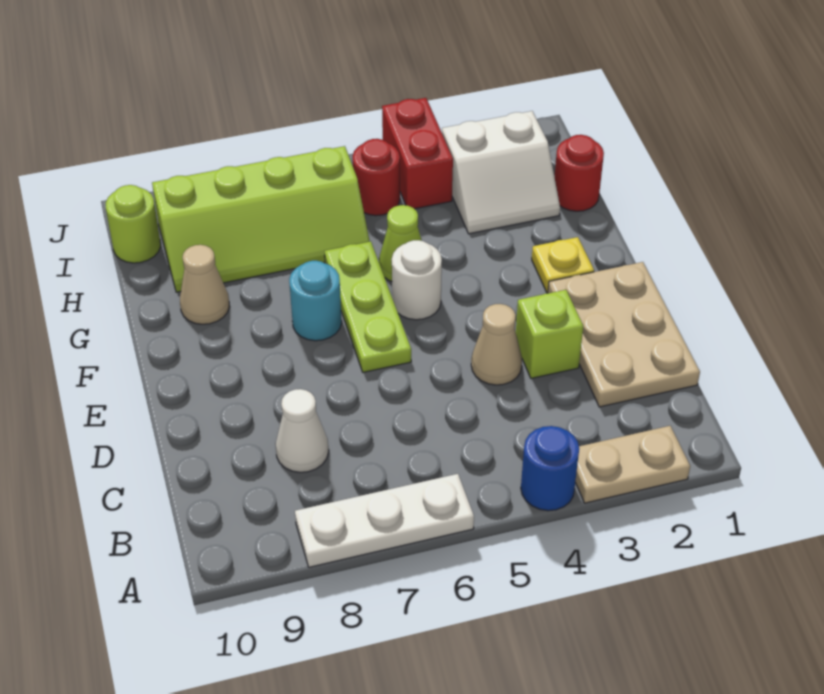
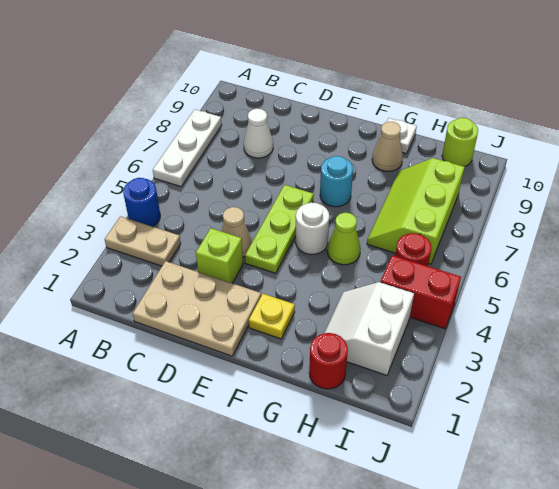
tan 1x2 plate [575,426,690,503] -> tan 1x2 plate turned to [105,216,181,266]
lime 1x3 plate [325,241,411,372] -> lime 1x3 plate turned to [245,185,314,273]
none -> white 1x1 plate [387,118,417,154]
lime 2x4 slope [152,146,370,292] -> lime 2x3 slope [367,158,464,264]

